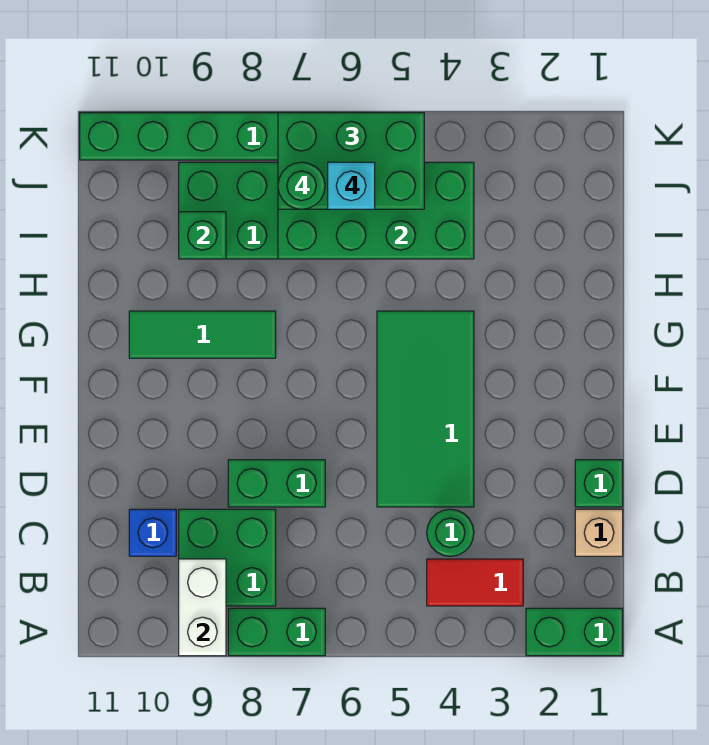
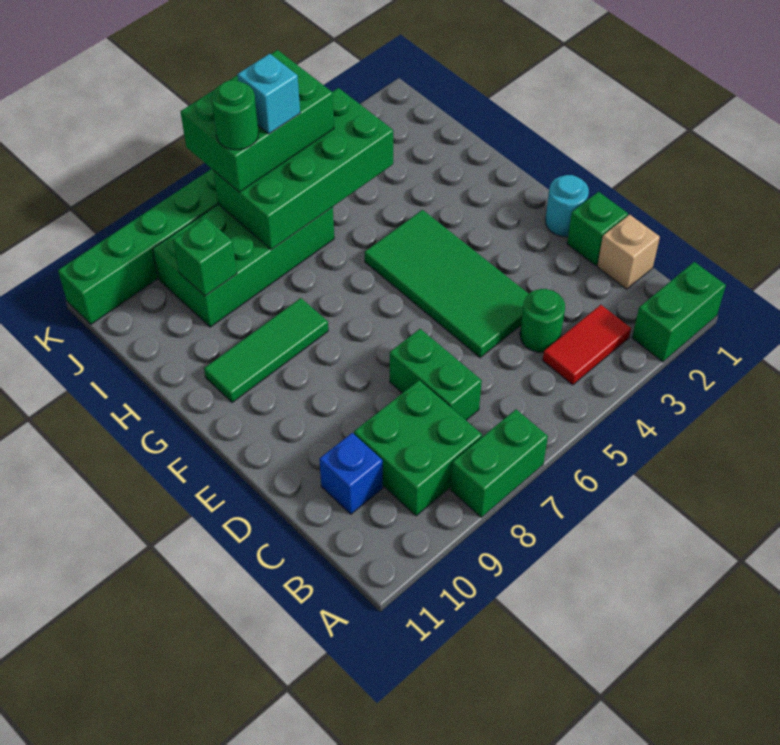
white 1x2 brick [179,559,226,656] -> none
green 1x2 brick [228,460,325,507] -> green 1x2 brick turned to [390,329,482,420]
none -> cyan 1x1 round brick [545,175,589,237]

